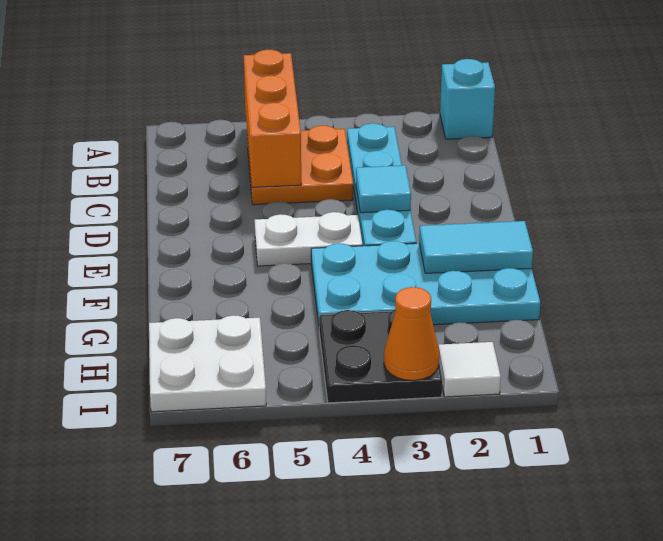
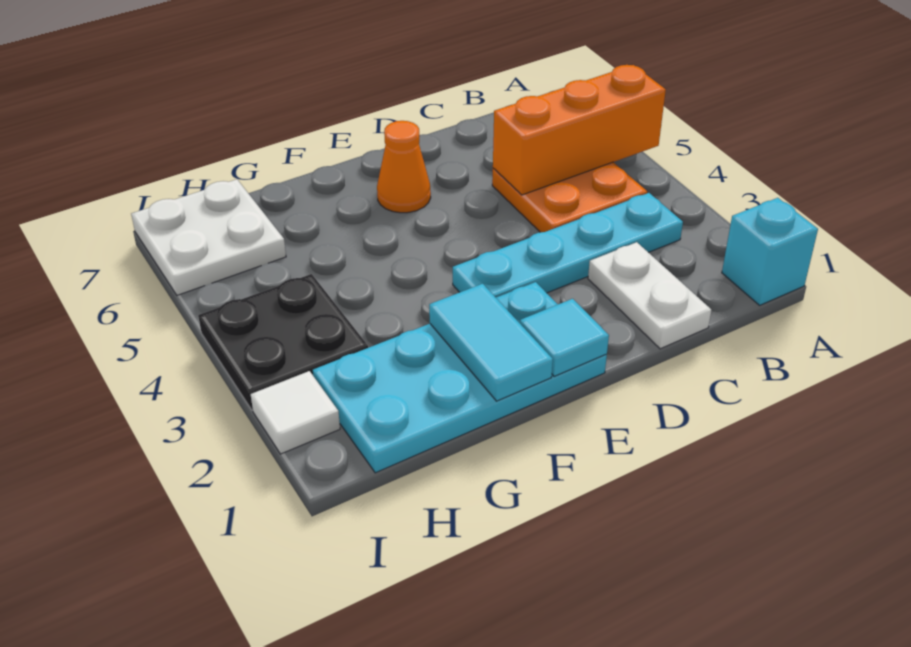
cyan 1x1 tile [356,165,411,213] -> cyan 1x1 tile moved to [520,299,609,376]
white 1x2 plate [255,212,363,266] -> white 1x2 plate moved to [588,242,711,349]
cyan 2x4 plate [311,241,540,325] -> cyan 2x4 plate turned to [313,282,607,473]
orange 1x1 cone [384,287,439,380] -> orange 1x1 cone moved to [377,121,431,213]

